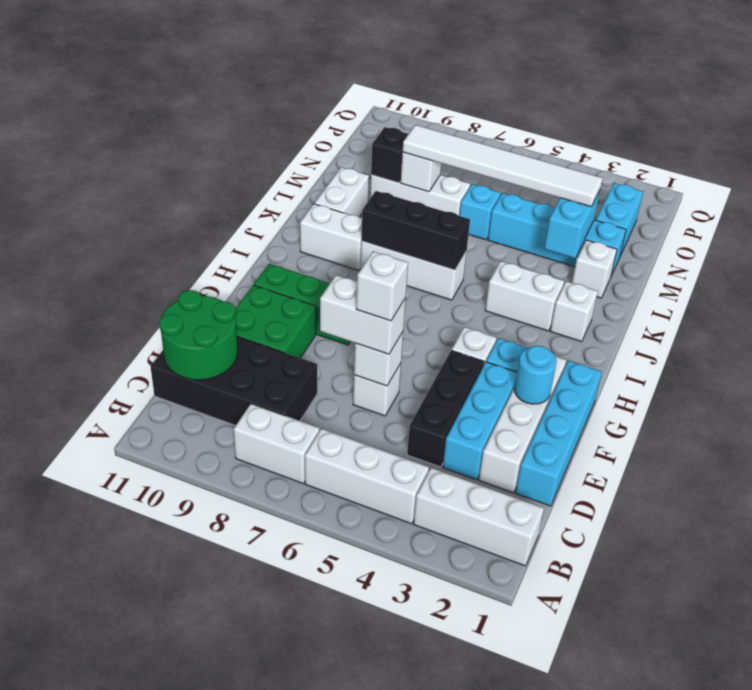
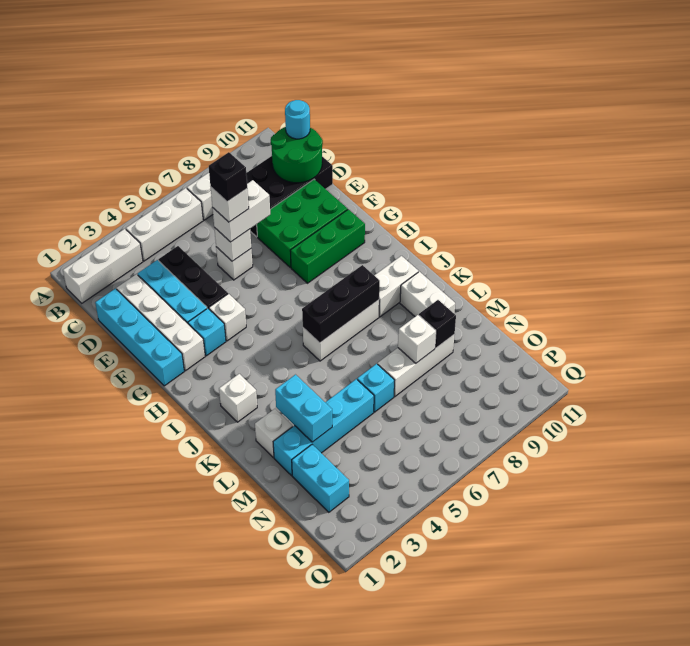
none -> black 1x1 brick [209,152,247,202]
green 2x2 brick [235,285,316,358] -> green 2x3 brick [257,179,348,268]
cyan 1x1 round brick [514,346,557,404] -> cyan 1x1 round brick moved to [285,100,310,139]
white 1x2 brick [485,261,564,331] -> none
white 1x6 tile [403,125,603,207] -> none

